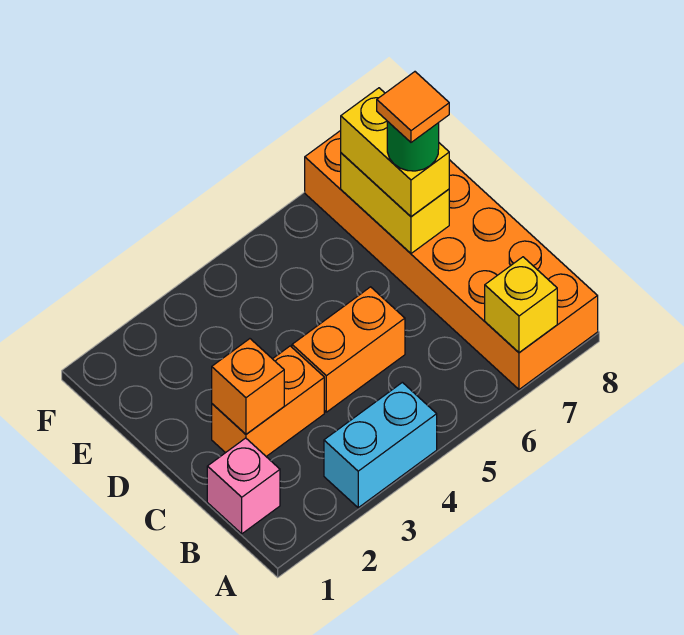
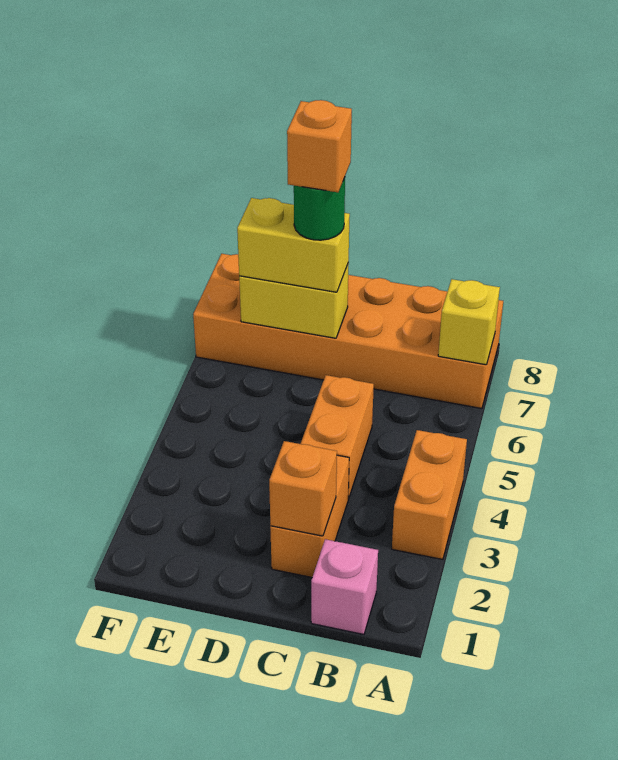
cyan 1x2 brick [324,382,437,508] -> orange 1x2 brick [392,430,467,560]
orange 1x1 tile [377,72,449,142] -> orange 1x1 brick [287,100,352,192]

